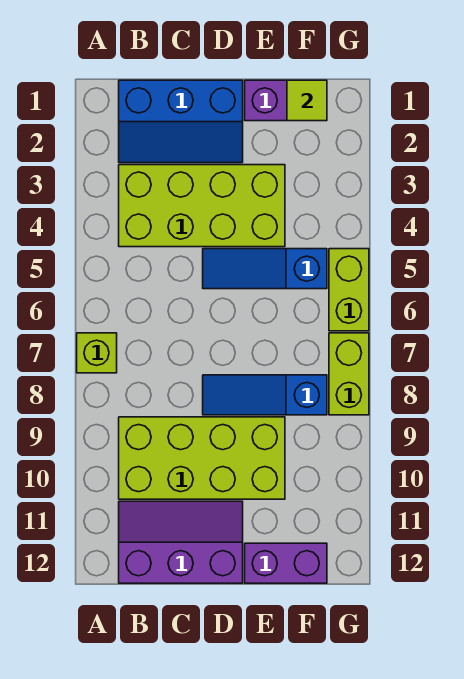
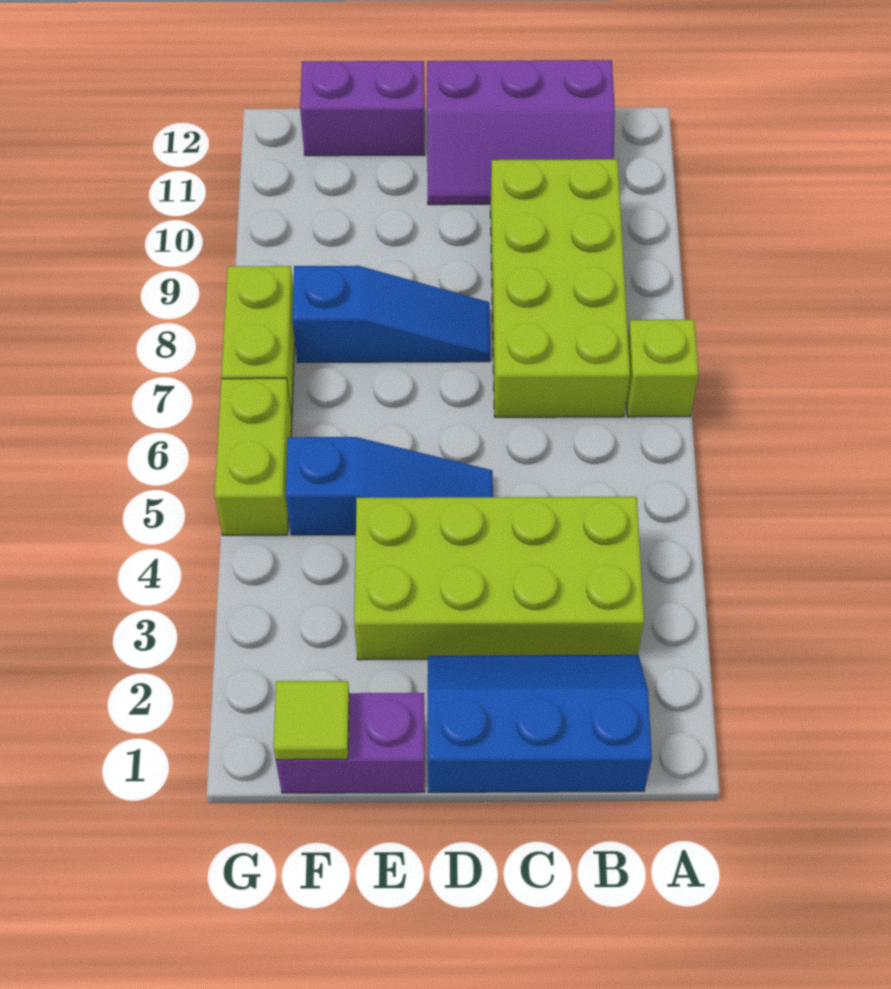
lime 2x4 brick [119,417,285,499] -> lime 2x4 brick turned to [490,159,630,417]

